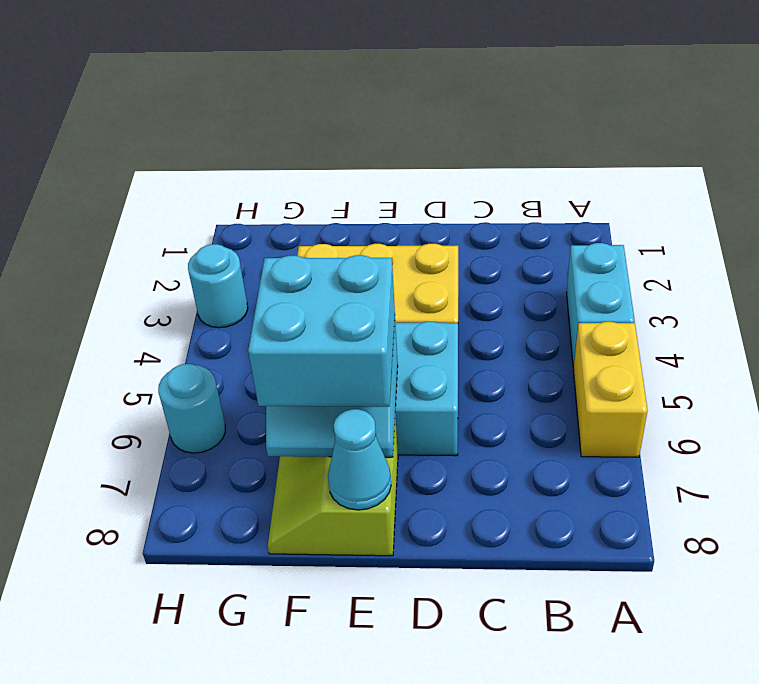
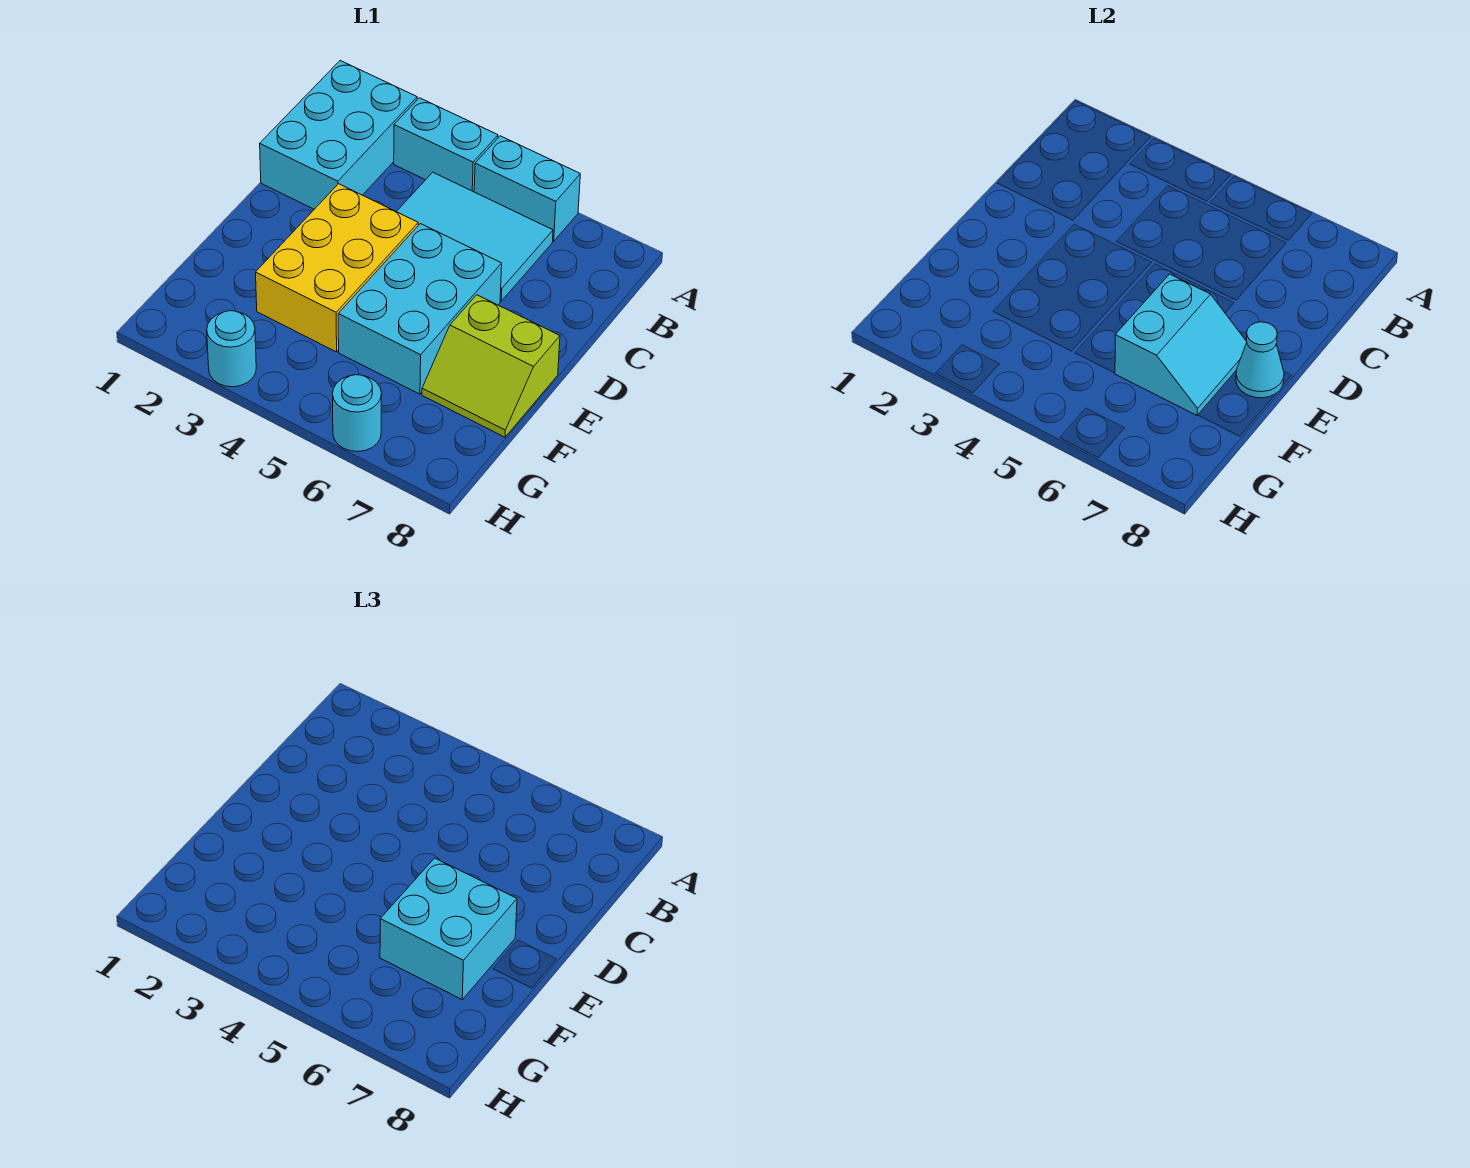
none -> cyan 2x3 brick [260,61,417,209]
yellow 1x2 brick [573,322,648,457] -> cyan 1x2 brick [474,136,580,241]
none -> cyan 2x3 tile [396,172,553,301]

